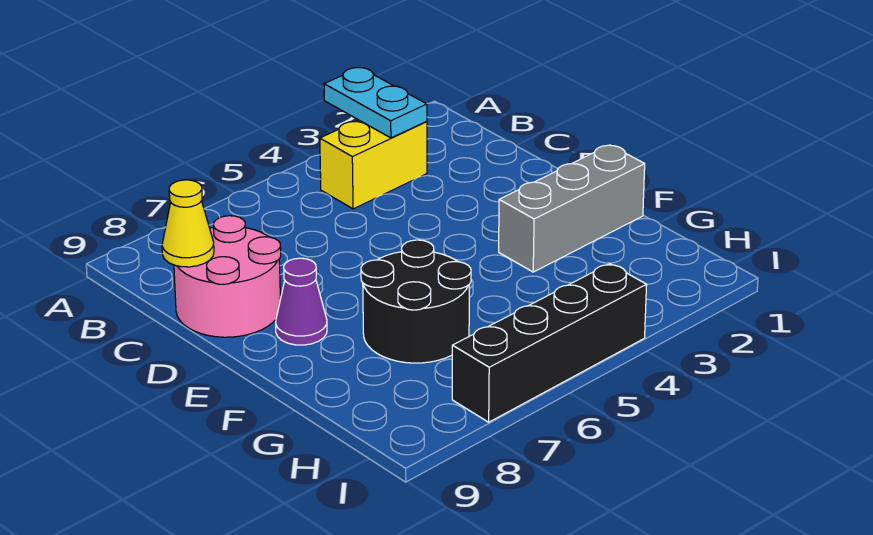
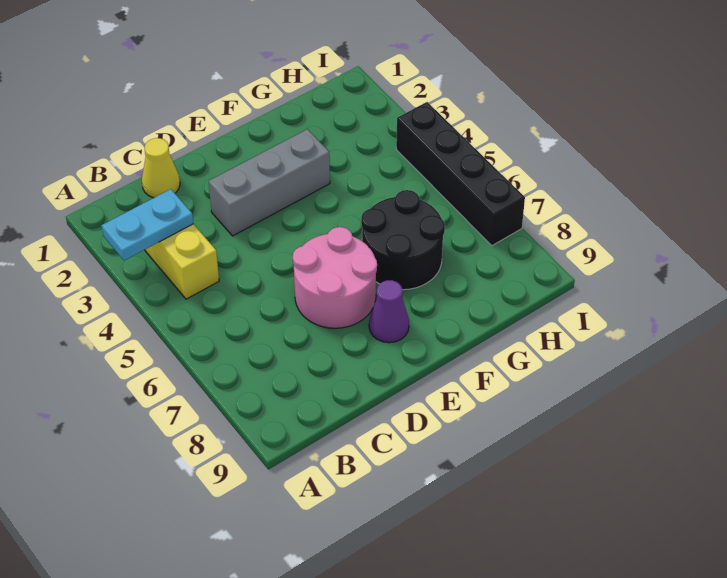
pink 2x2 round brick [174,216,281,337] -> pink 2x2 round brick moved to [293,227,377,328]
yellow 1x1 cone [162,180,214,267] -> yellow 1x1 cone moved to [142,138,180,198]
grey 1x3 brick [499,145,645,272] -> grey 1x3 brick turned to [209,129,330,236]

